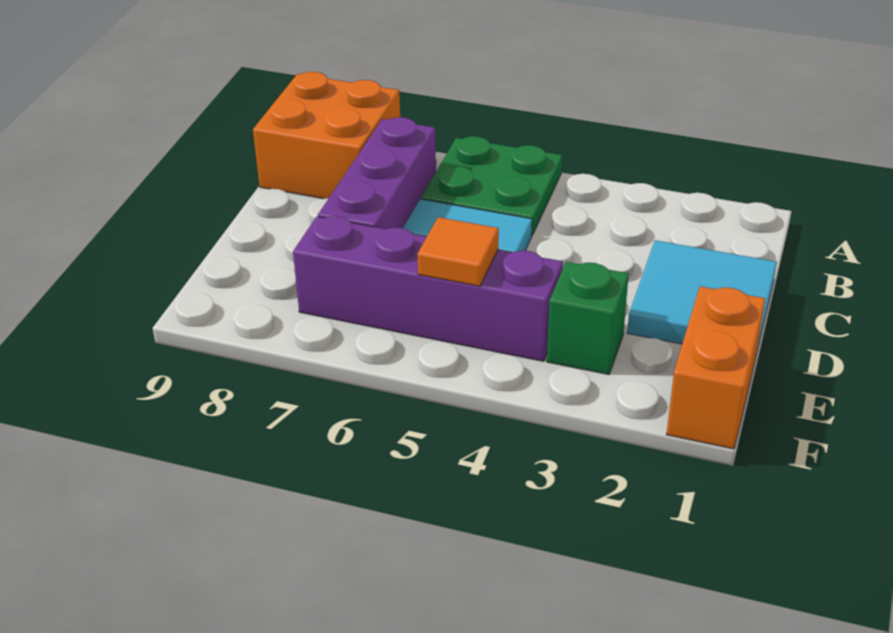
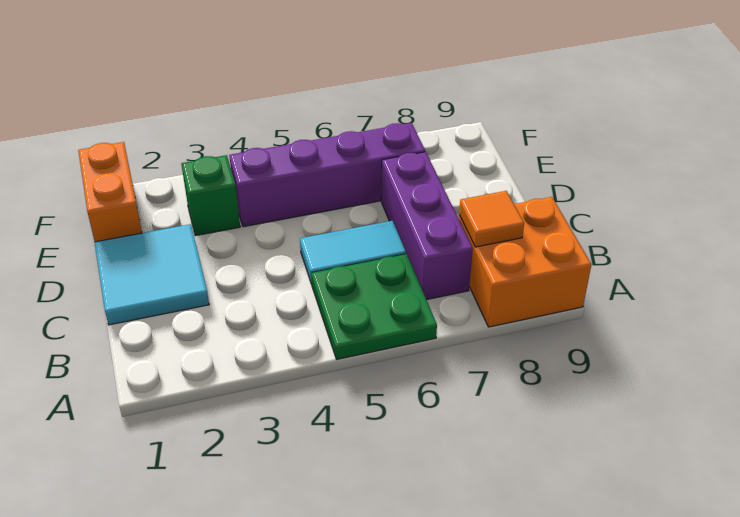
orange 1x1 tile [417,217,499,286] -> orange 1x1 tile moved to [459,191,524,247]

